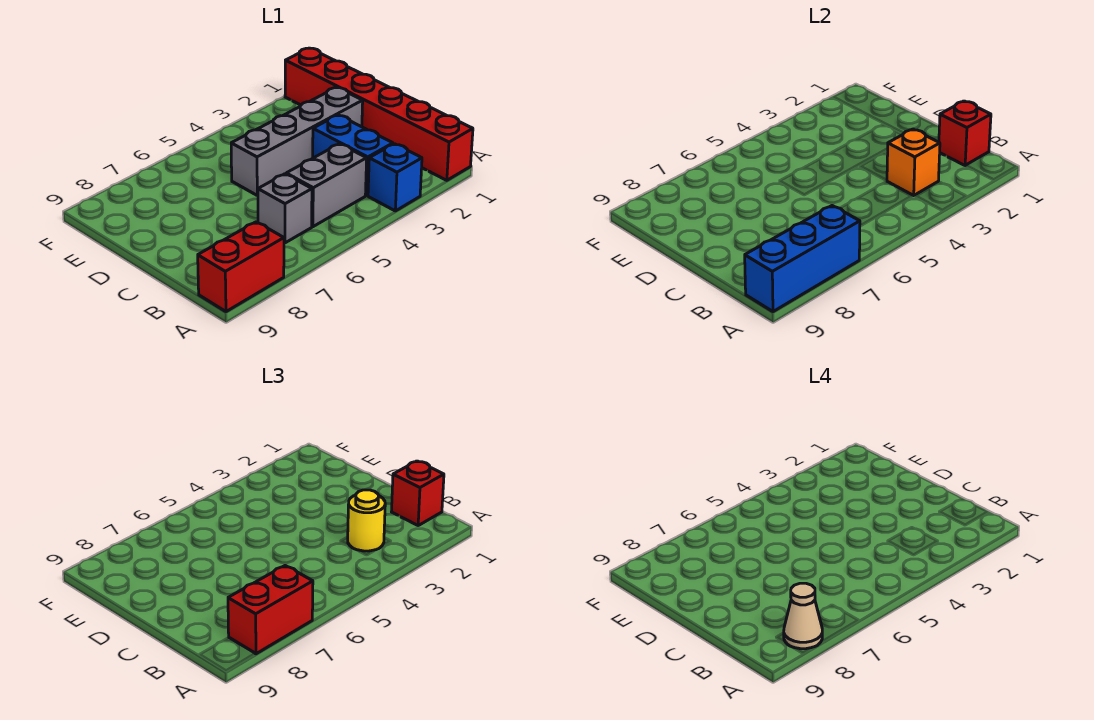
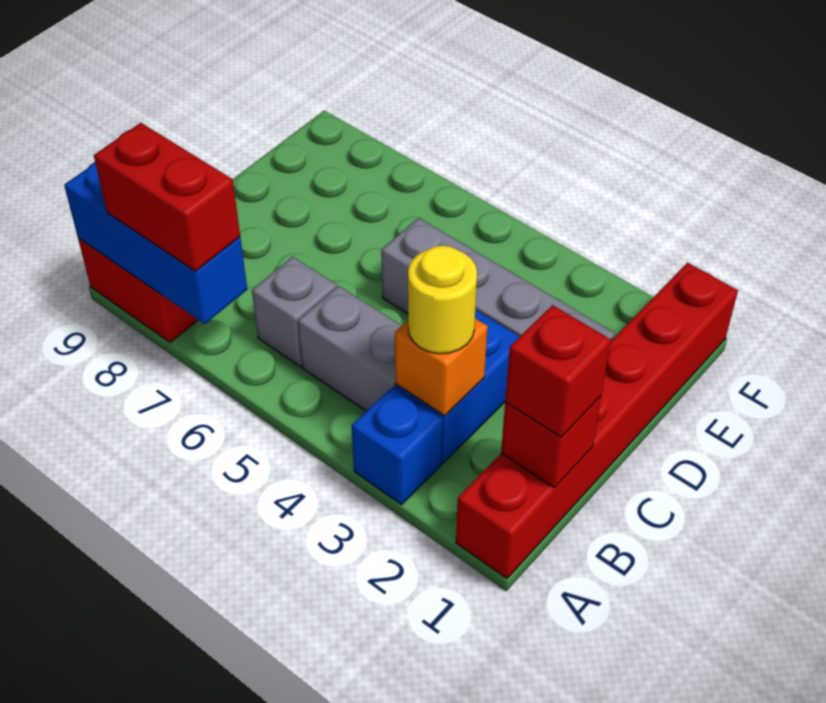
tan 1x1 cone [784,583,822,649] -> none

